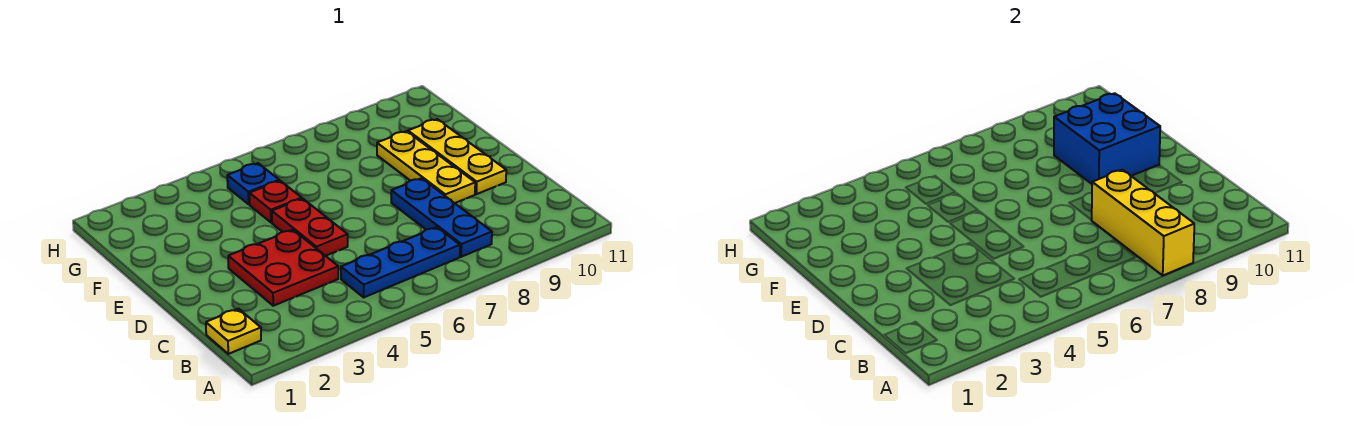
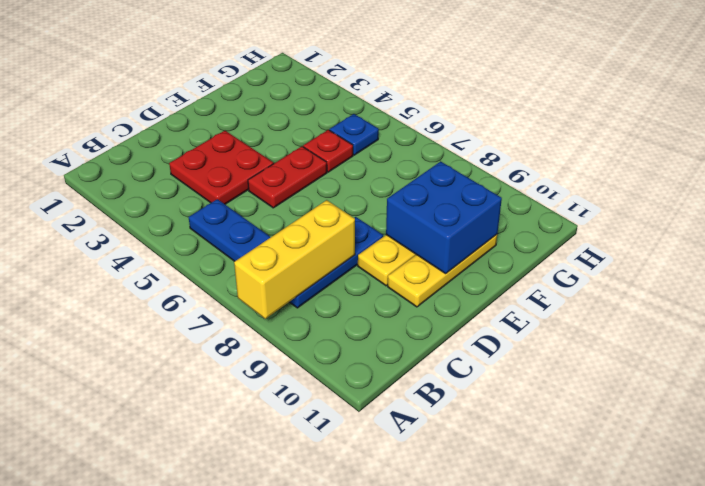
yellow 1x1 plate [206,309,261,354] -> none

